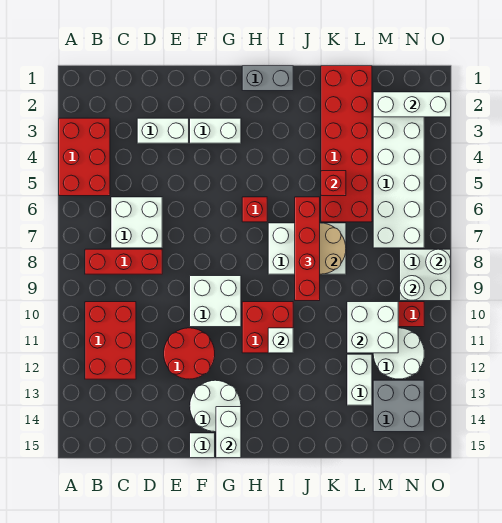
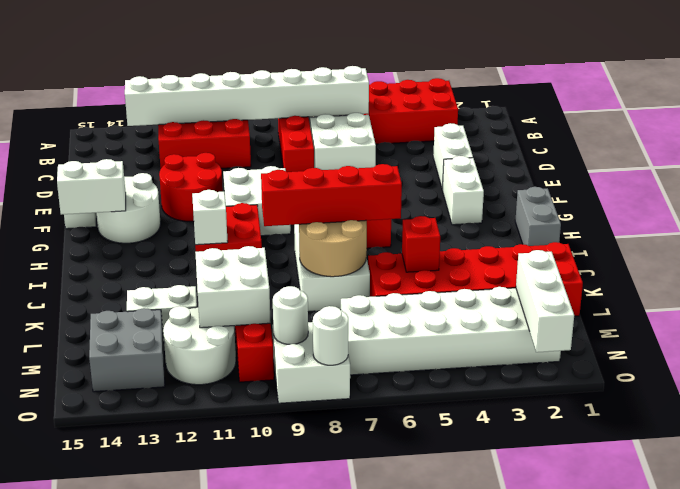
none -> white 1x8 brick [125,66,369,126]

